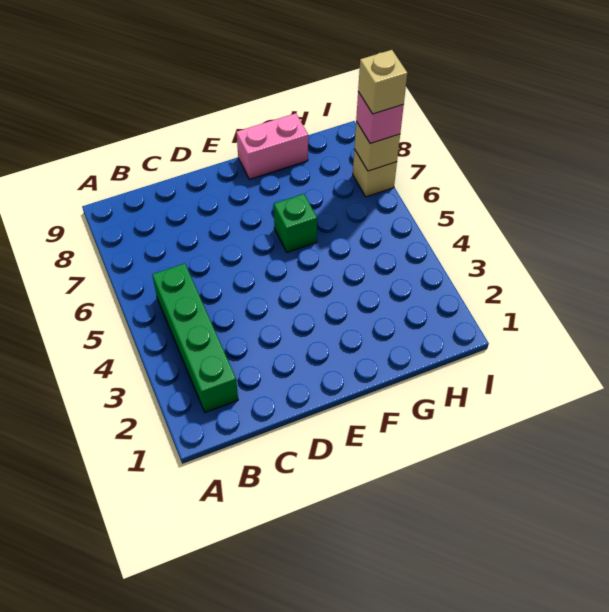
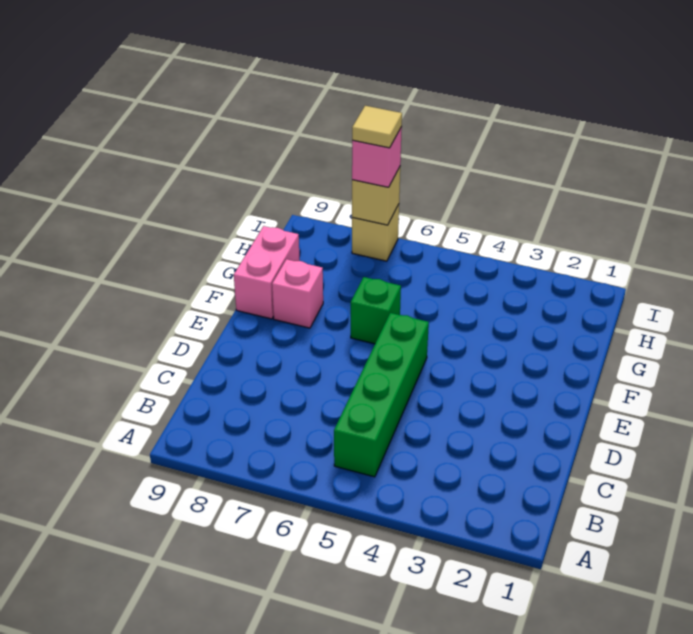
green 1x4 brick [152,263,238,412] -> green 1x4 brick turned to [334,313,429,477]
none -> pink 1x1 brick [272,259,323,328]
tan 1x1 brick [358,50,407,114] -> tan 1x1 tile [352,106,402,148]

